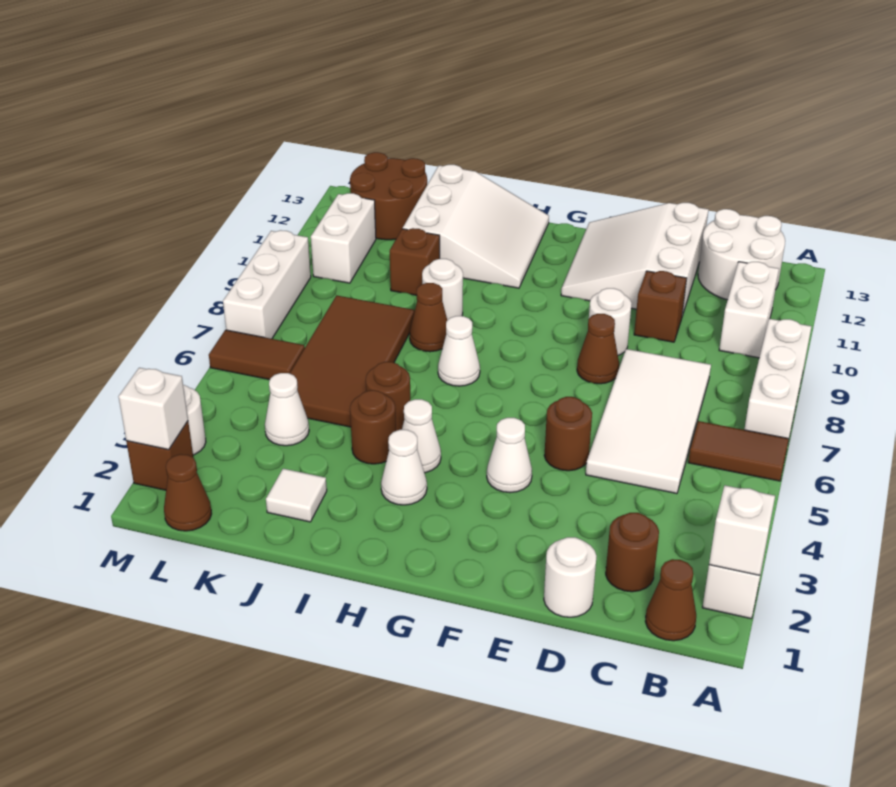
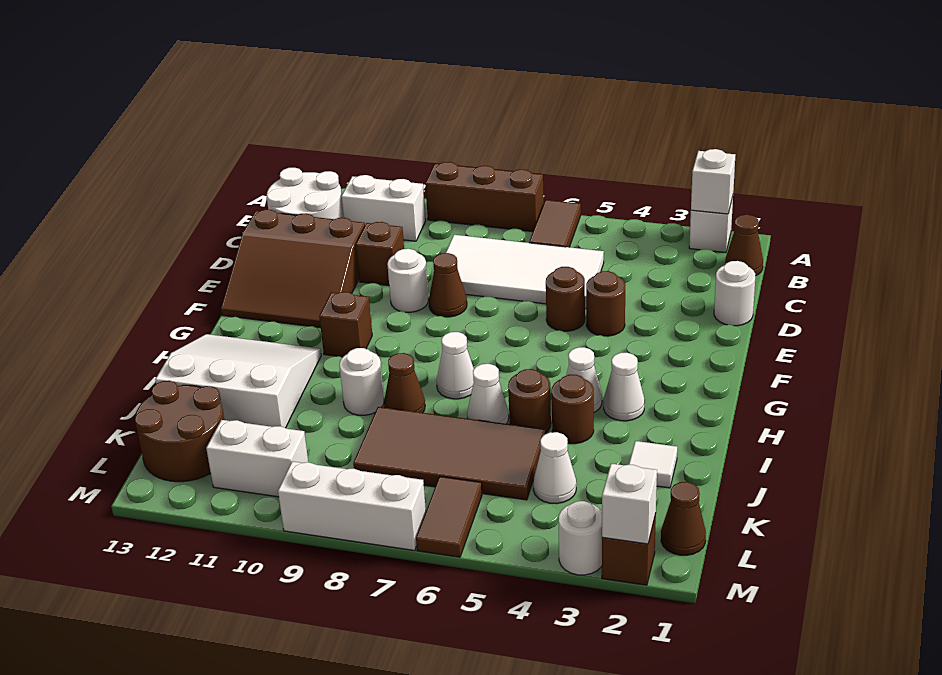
white 1x3 brick [744,319,812,439] -> brown 1x3 brick [425,162,544,232]
brown 1x1 round brick [606,513,659,592] -> brown 1x1 round brick moved to [586,271,625,336]
white 3x3 slope [561,203,709,316] -> brown 3x3 slope [221,210,365,328]
white 1x1 cone [487,418,532,493] -> white 1x1 cone moved to [467,364,509,424]
brown 1x1 brick [390,228,440,295] -> brown 1x1 brick moved to [319,292,372,357]

